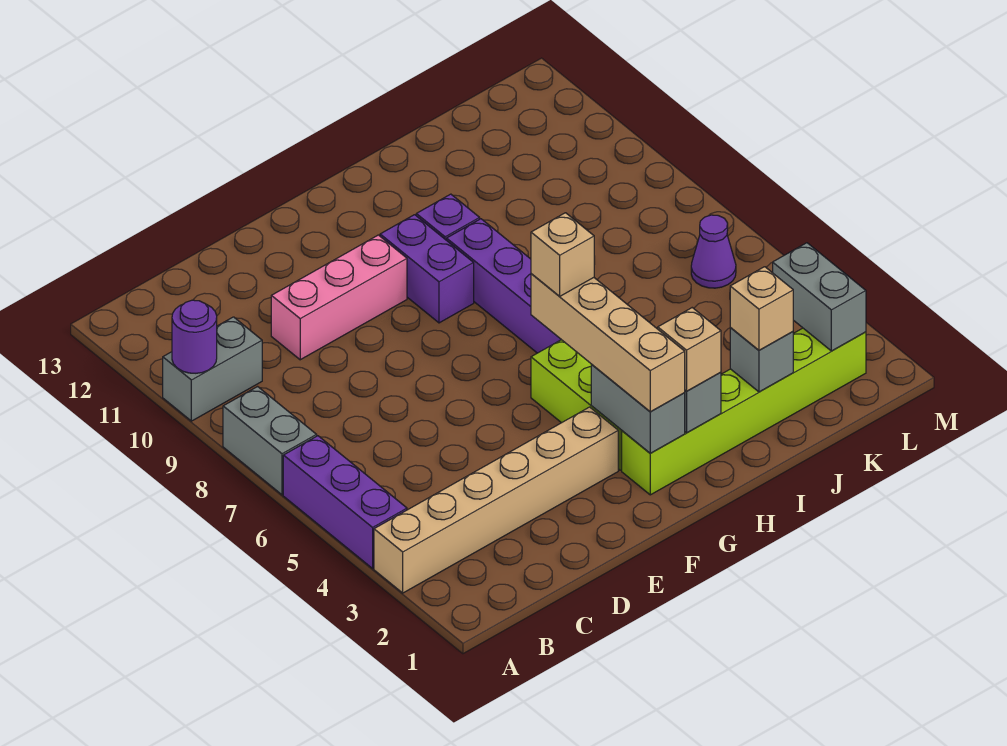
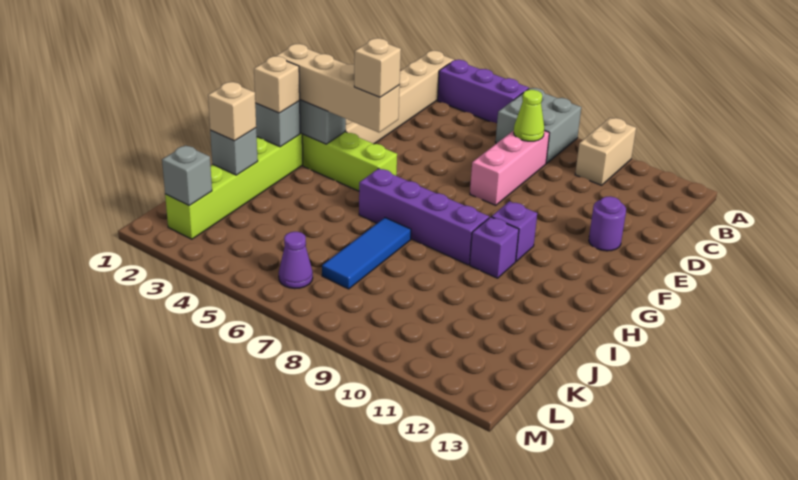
grey 1x2 brick [223,387,317,495] -> grey 2x2 brick [495,88,581,163]
grey 1x2 brick [163,317,262,421] -> tan 1x2 brick [575,118,636,185]
purple 1x1 round brick [172,300,217,373] -> purple 1x1 round brick moved to [589,196,626,251]
none -> lime 1x1 cone [514,90,544,141]
pink 1x3 brick [271,235,407,360] -> pink 1x3 brick moved to [470,130,549,205]
purple 1x2 brick [380,215,474,323] -> purple 1x1 brick [492,201,537,261]
none -> blue 1x3 tile [322,218,411,289]
grey 1x2 brick [773,243,866,351] -> grey 1x1 brick [162,145,212,206]

